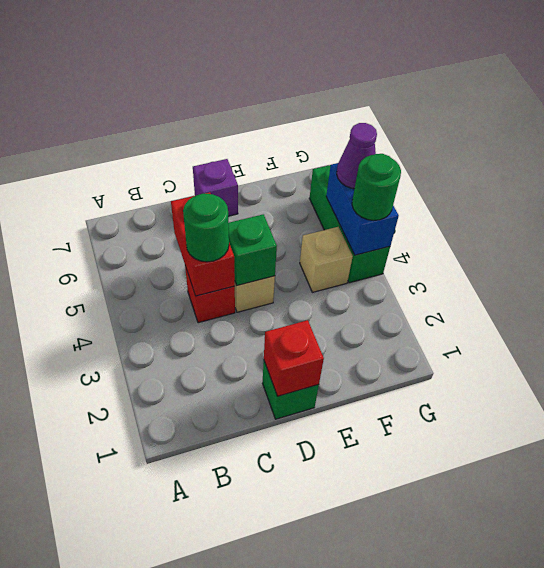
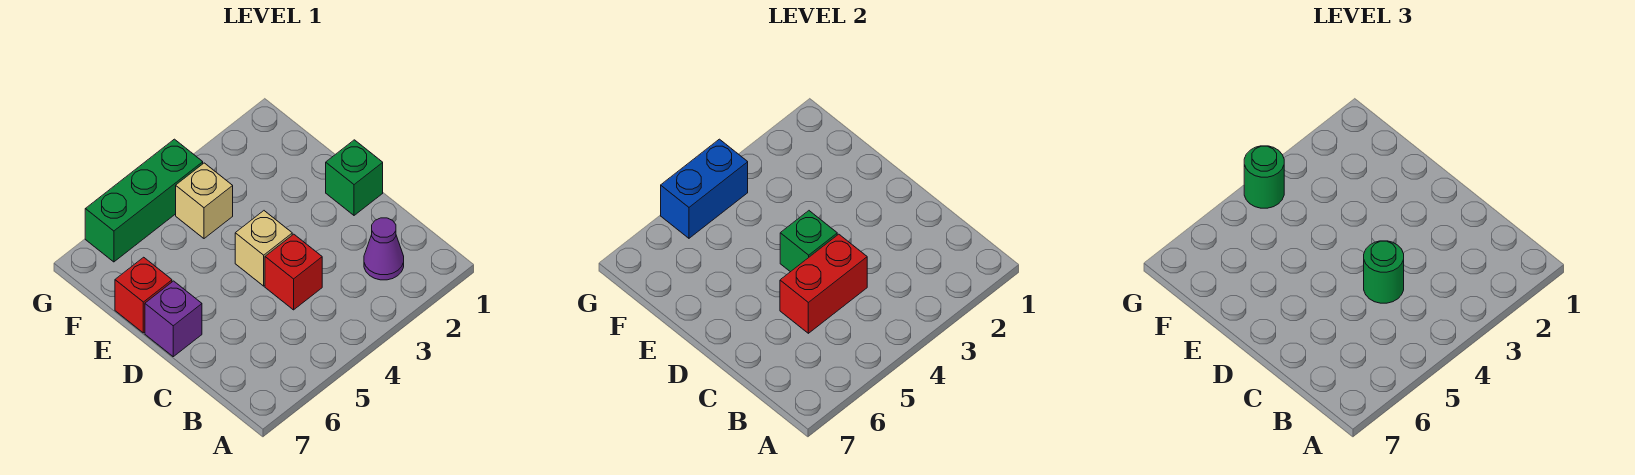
red 1x1 brick [264,320,324,396] -> red 1x1 brick moved to [115,257,172,333]
purple 1x1 cone [337,123,377,189] -> purple 1x1 cone moved to [364,218,404,280]

